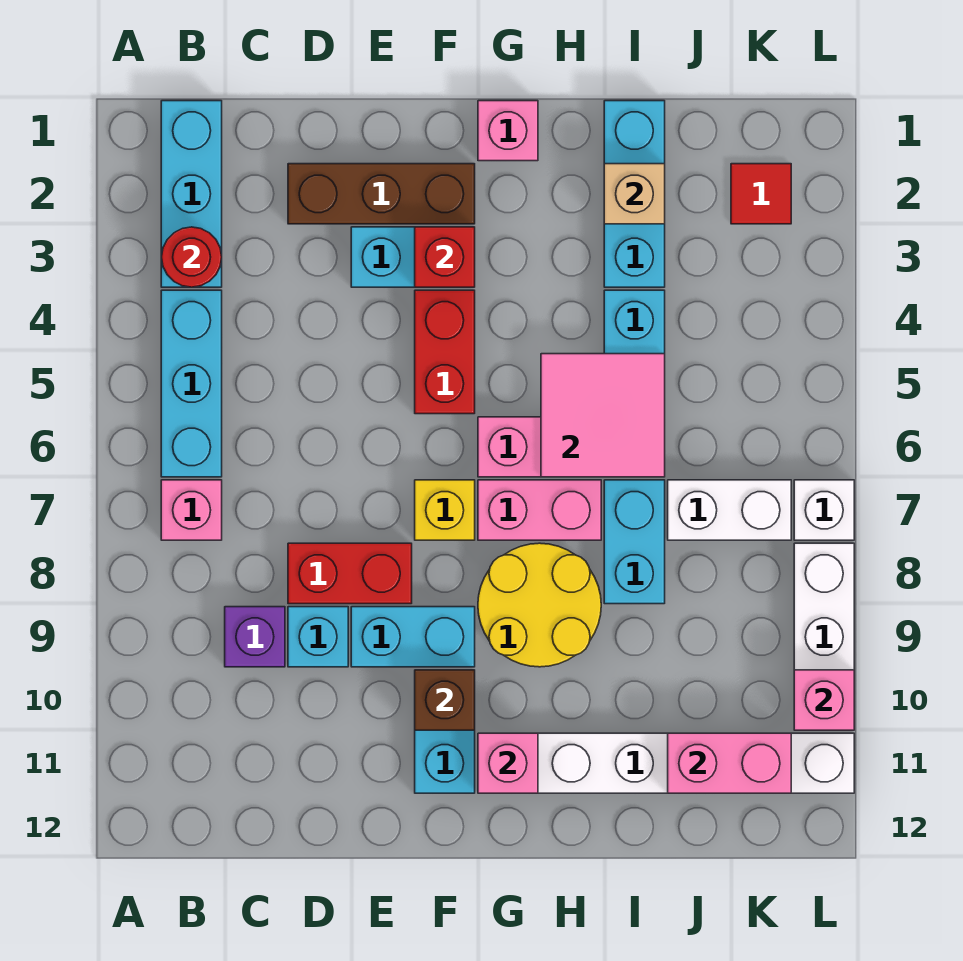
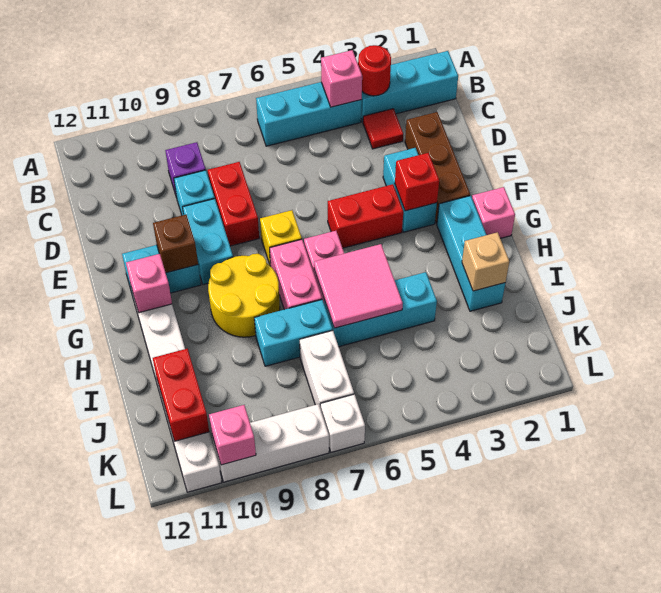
pink 1x1 brick [161,480,222,540] -> pink 1x1 brick moved to [321,50,362,107]
cyan 1x3 brick [604,101,665,287] -> cyan 1x3 brick turned to [437,196,505,311]
pink 1x2 brick [668,733,791,793] -> red 1x2 brick [153,349,209,441]
red 1x1 tile [731,164,791,224] -> red 1x1 tile moved to [363,109,403,149]

